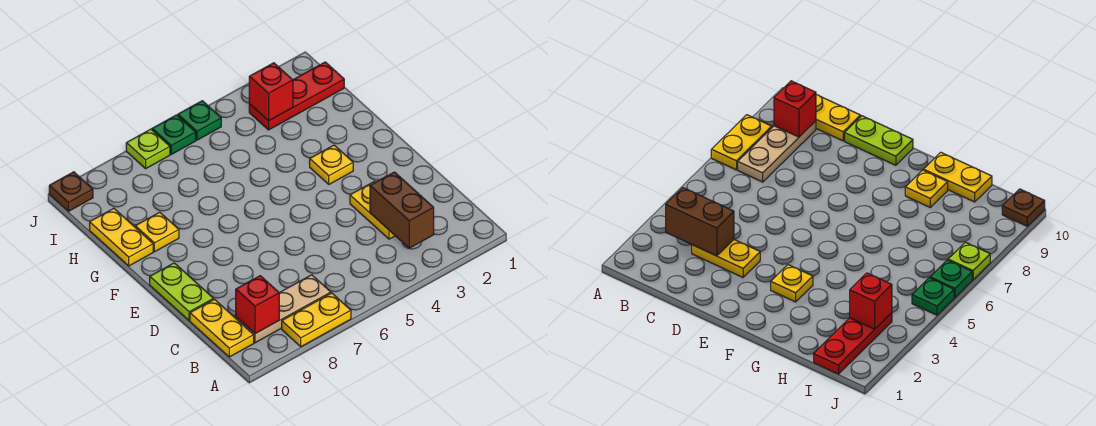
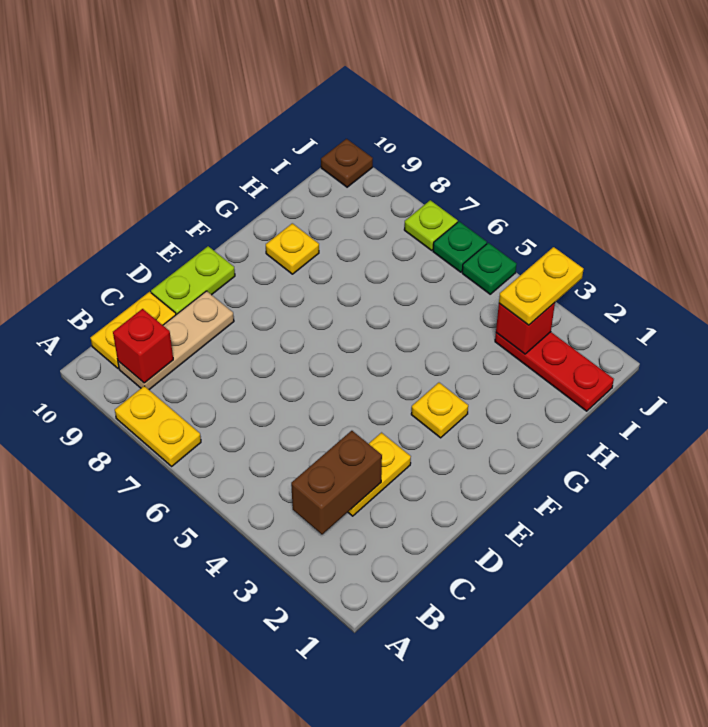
tan 1x3 plate [236,275,331,343] -> tan 1x3 plate turned to [118,291,234,390]
yellow 1x2 plate [90,208,153,266] -> yellow 1x2 plate moved to [499,247,584,325]

